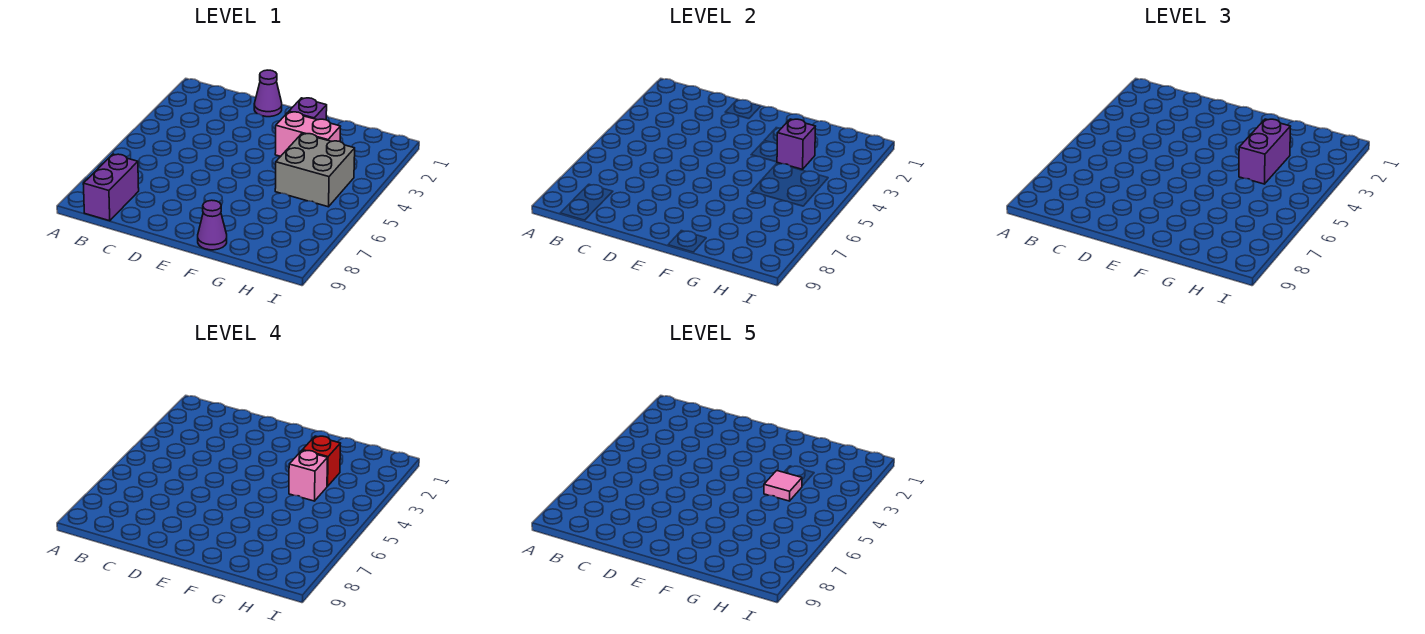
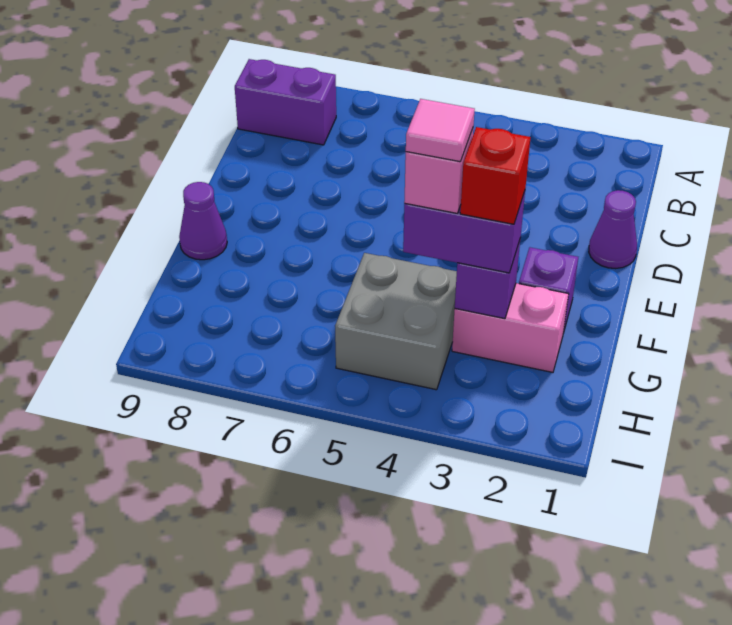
pink 1x2 brick [275,112,341,156] -> pink 1x2 brick turned to [452,283,568,372]

